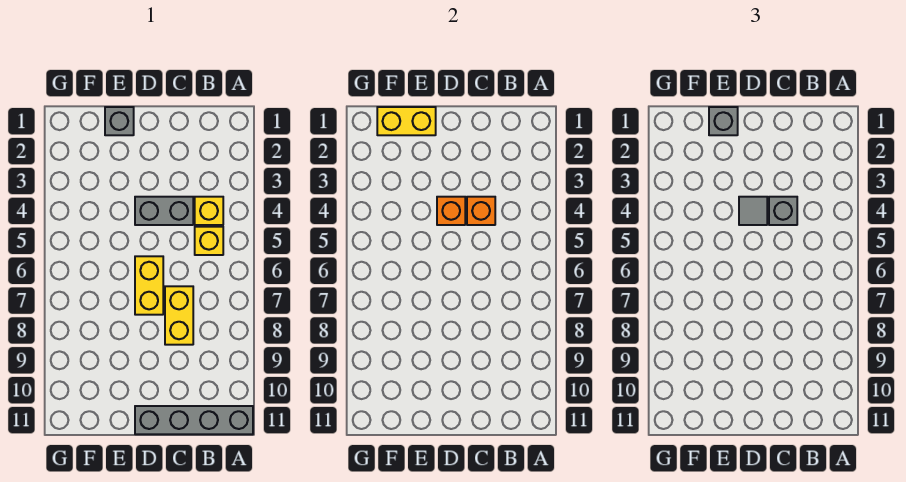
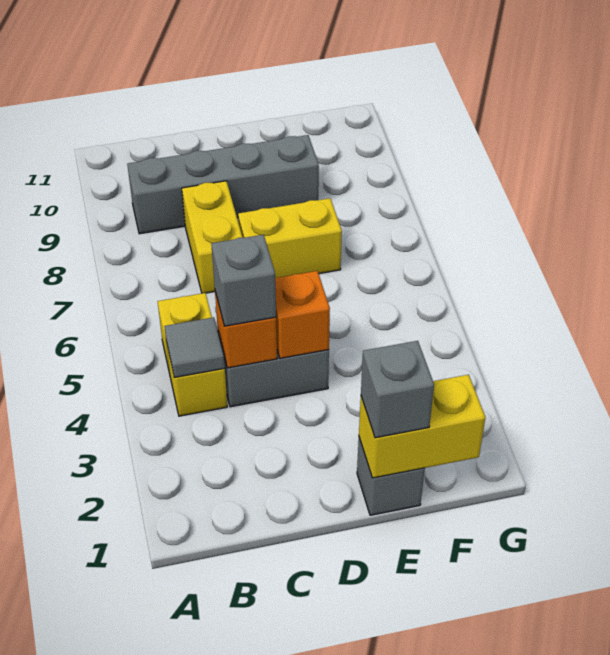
grey 1x4 brick [135,406,253,434] -> grey 1x4 brick moved to [127,135,319,234]
grey 1x1 tile [739,197,767,225] -> grey 1x1 tile moved to [164,317,225,378]
yellow 1x2 brick [135,256,163,315] -> yellow 1x2 brick turned to [238,198,342,278]

